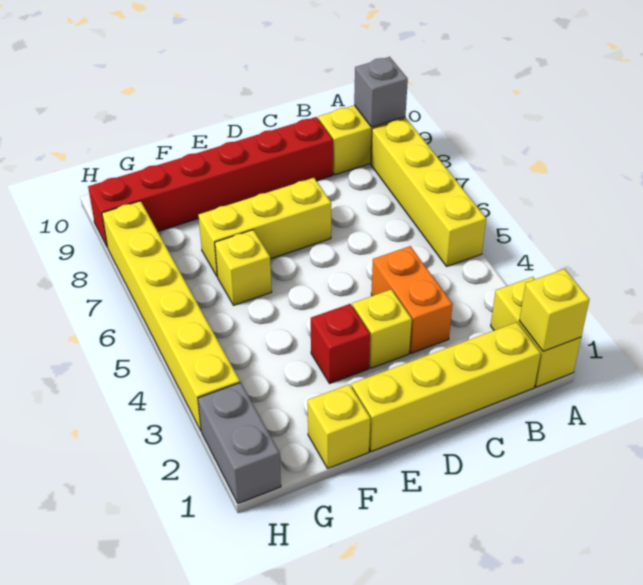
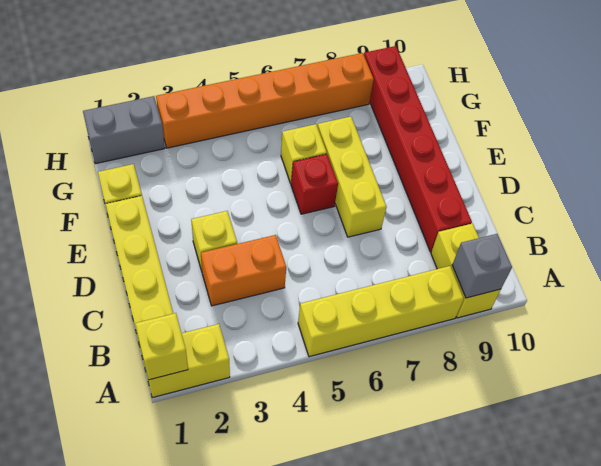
red 1x1 brick [311,304,370,384] -> red 1x1 brick moved to [291,154,338,214]
yellow 1x6 brick [102,201,240,430] -> orange 1x6 brick [156,53,374,148]

